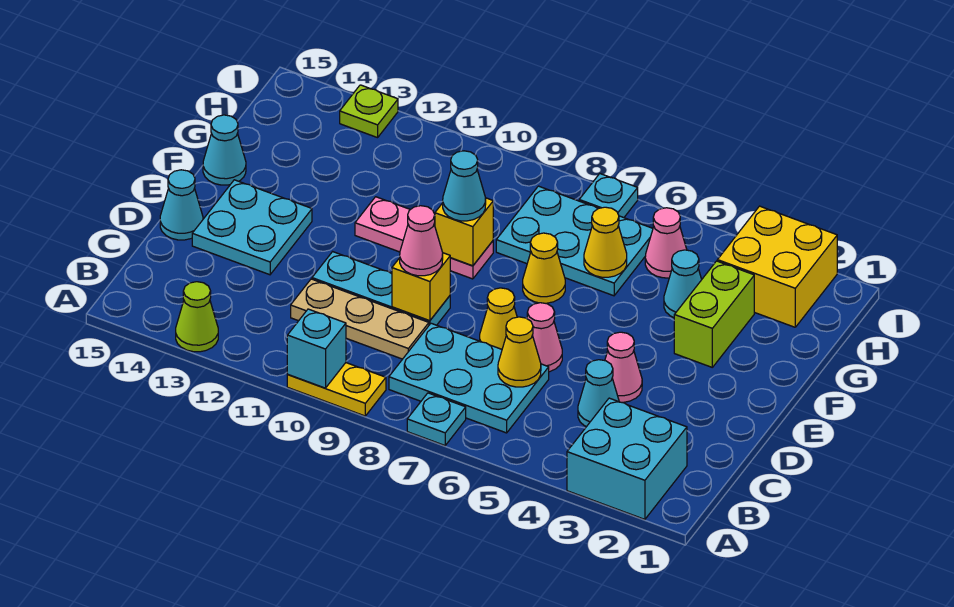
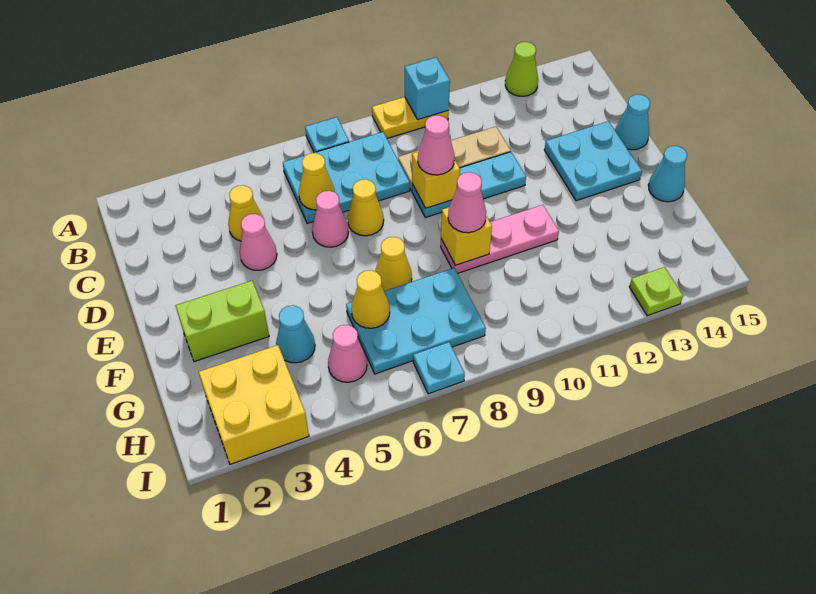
cyan 2x2 brick [567,398,687,519] -> none
cyan 1x1 cone [578,360,619,427] -> yellow 1x1 cone [228,185,264,241]
lime 1x2 brick [674,261,754,367] -> lime 1x2 brick turned to [175,281,269,362]
cyan 1x1 cone [443,151,486,221] -> pink 1x1 cone [448,172,486,233]

